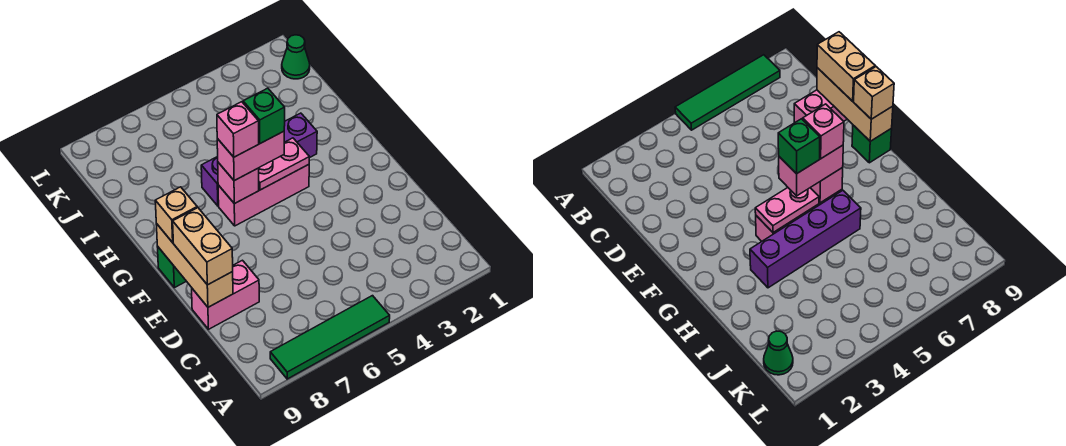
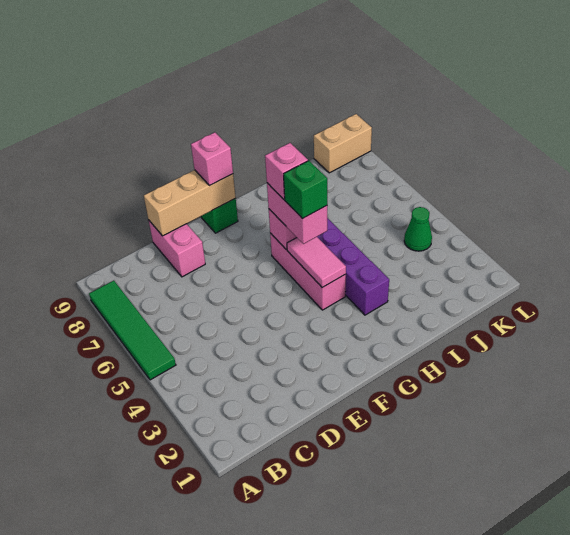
tan 1x2 brick [173,208,233,285] -> tan 1x2 brick moved to [314,114,372,173]
tan 1x1 brick [155,187,197,243] -> pink 1x1 brick [191,132,233,185]
pink 1x2 plate [259,138,310,190] -> pink 1x2 tile [287,237,346,287]
green 1x1 cone [282,35,310,79] -> green 1x1 cone moved to [404,207,432,251]

